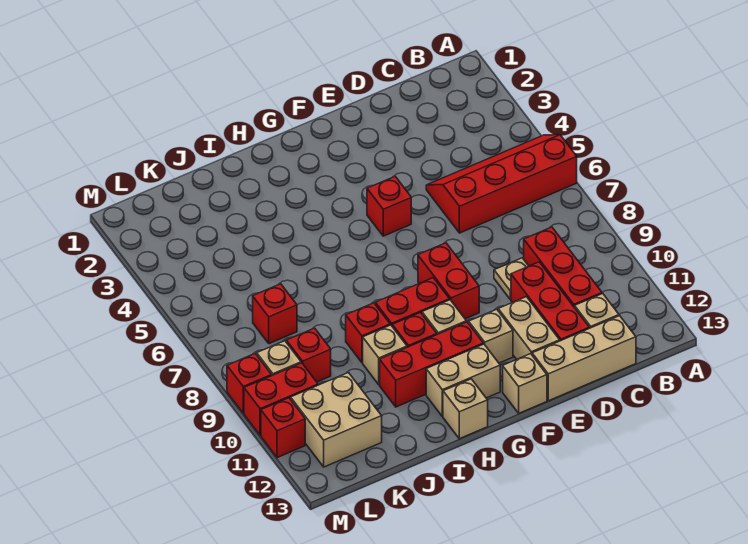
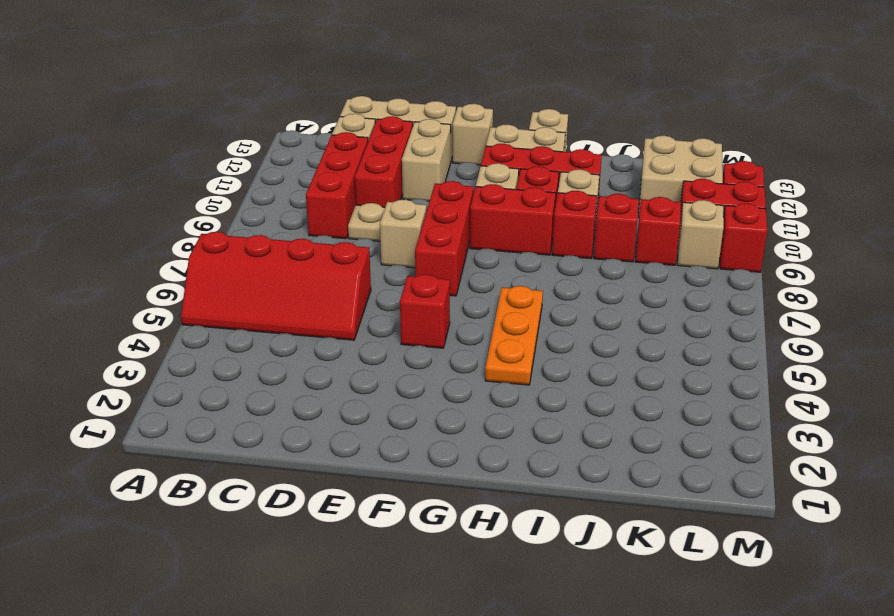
red 1x2 brick [418,243,479,319] -> red 1x3 brick [415,181,473,296]
tan 1x1 brick [469,309,513,363] -> tan 1x1 brick moved to [380,200,427,268]
none -> orange 1x3 plate [485,286,543,385]
red 1x1 brick [253,284,297,344] -> red 1x1 brick moved to [594,194,639,262]

